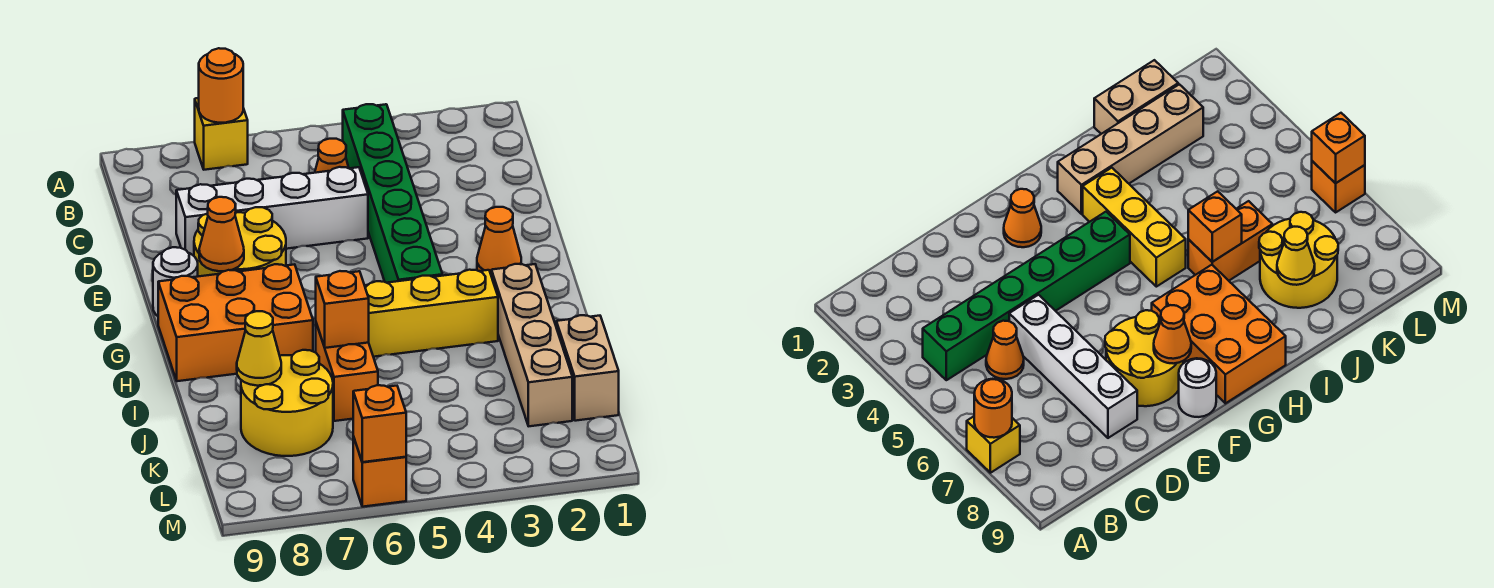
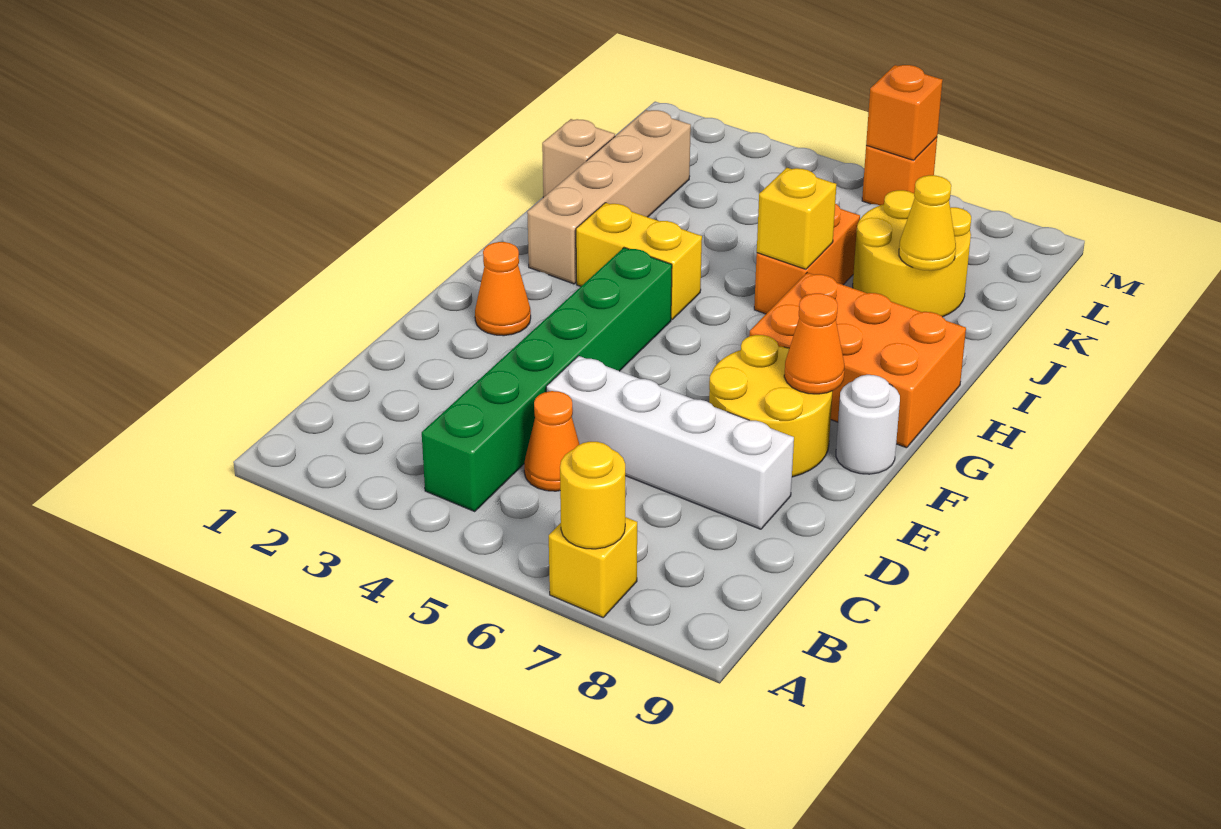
orange 1x1 round brick [199,48,243,123] -> yellow 1x1 round brick [560,442,625,549]
yellow 1x3 brick [365,270,498,357] -> yellow 1x2 brick [576,203,702,320]
orange 1x1 brick [316,271,369,348] -> yellow 1x1 brick [757,168,836,269]
tan 1x2 brick [556,315,619,421] -> tan 1x1 brick [542,119,615,198]

